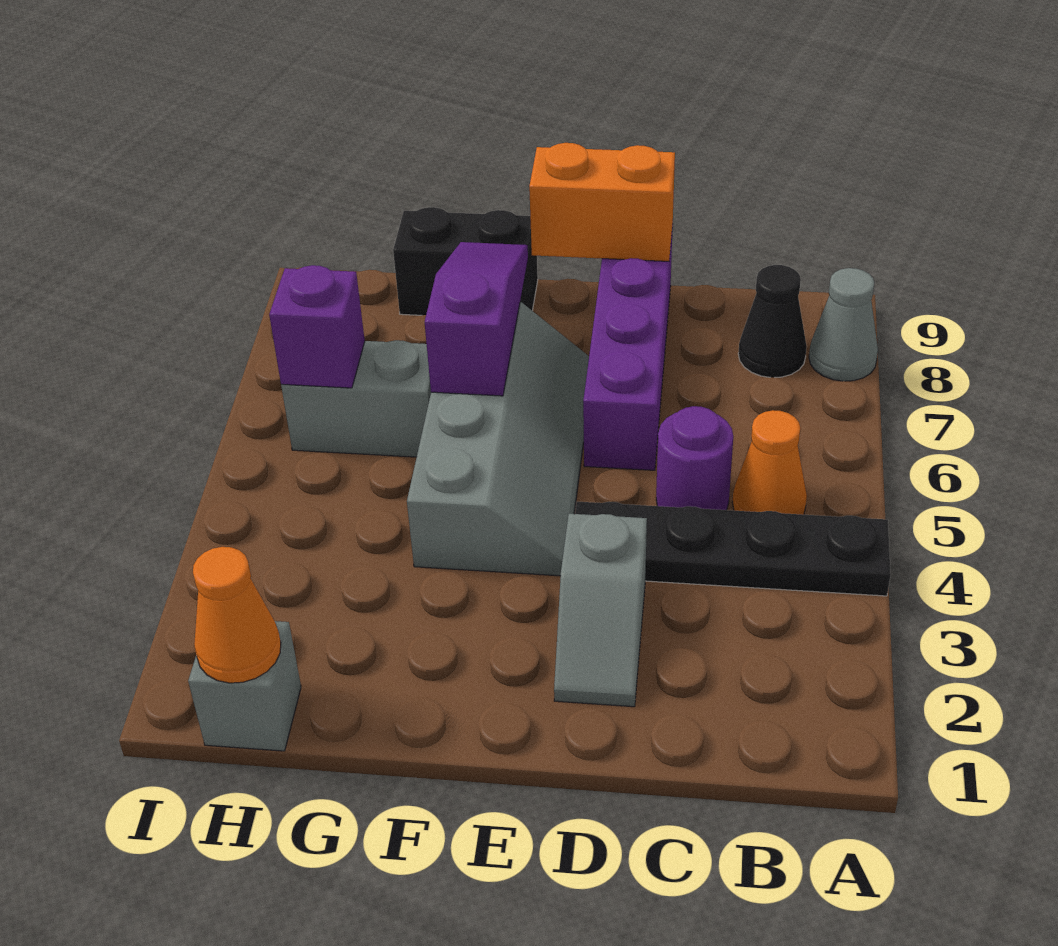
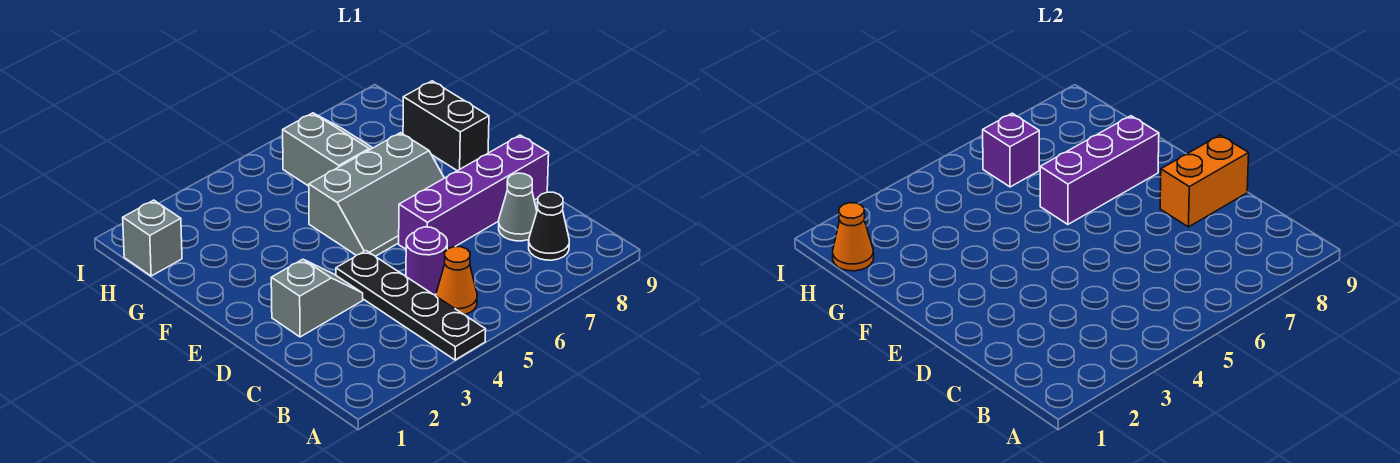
grey 1x1 cone [809,268,878,381] -> grey 1x1 cone moved to [499,173,537,241]
grey 1x2 slope [554,514,647,707] -> grey 1x2 slope turned to [271,259,363,337]
orange 1x2 brick [529,143,675,261] -> orange 1x2 brick turned to [1160,135,1249,227]
grey 2x4 slope [407,302,589,576] -> grey 2x3 slope [309,133,444,256]
purple 1x3 slope [425,242,528,396] -> purple 1x3 brick [1040,116,1159,224]

